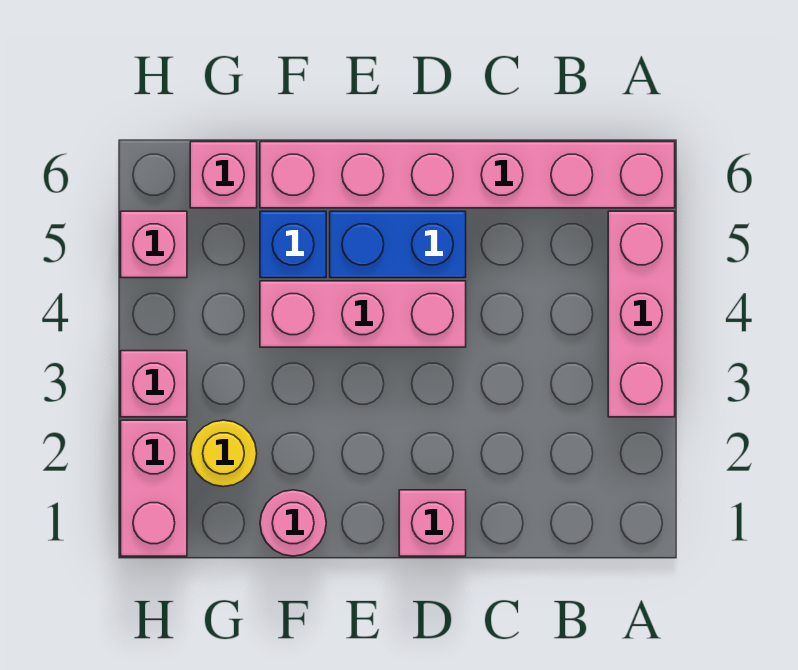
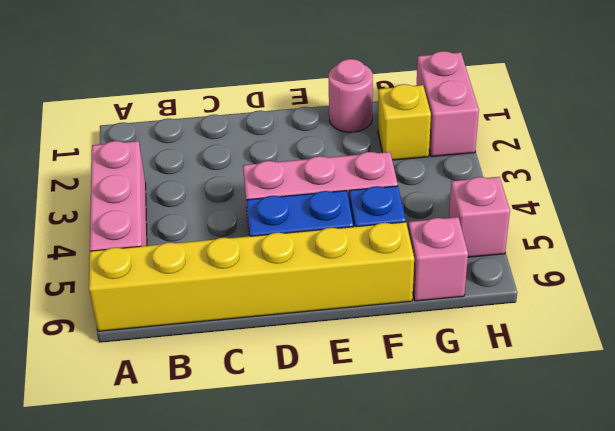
pink 1x6 brick [260,142,675,208] -> yellow 1x6 brick [89,222,414,331]
pink 1x1 brick [399,490,466,556] -> none
yellow 1x1 round brick [190,420,257,487] -> yellow 1x1 brick [378,84,431,160]
pink 1x1 brick [121,351,187,417] -> none

